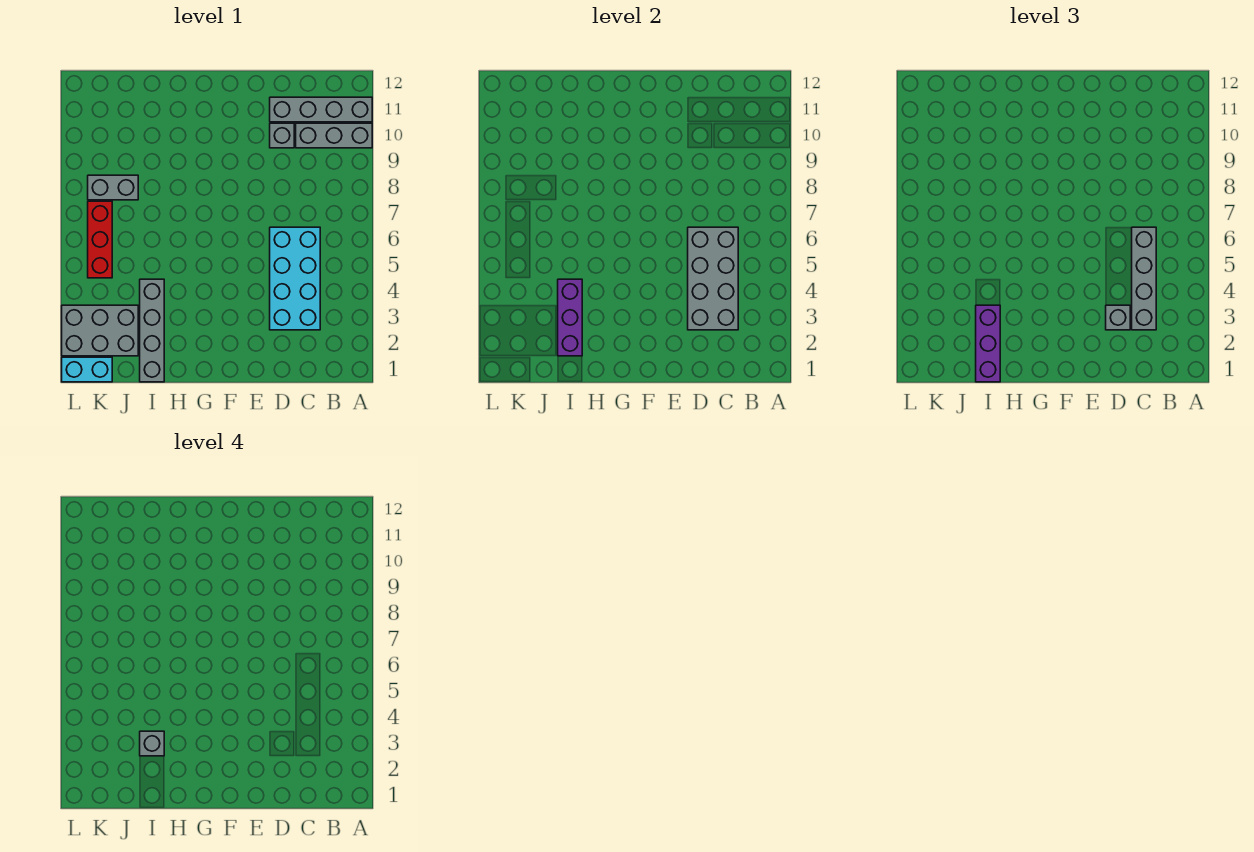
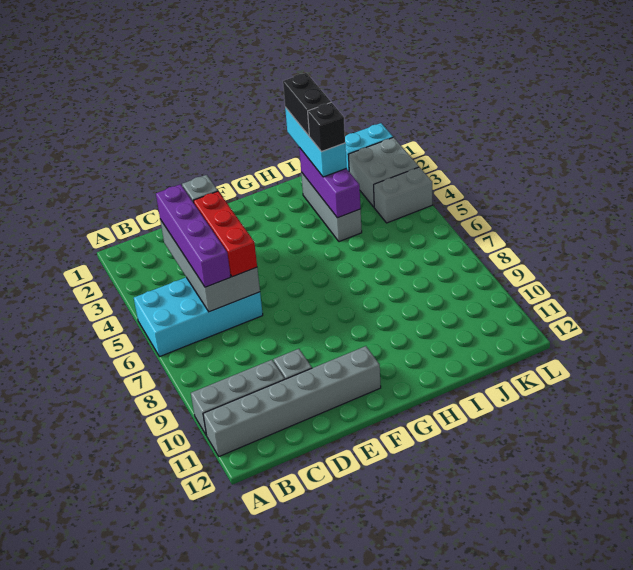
grey 1x4 brick [270,97,372,122] -> grey 1x6 brick [203,346,381,456]
cyan 2x4 brick [270,227,320,330] -> cyan 2x4 brick turned to [134,277,263,357]
grey 1x4 brick [1132,227,1156,330] -> purple 1x4 brick [156,184,231,287]
grey 1x4 brick [140,279,164,382] -> grey 1x3 brick [301,172,362,242]
purple 1x3 brick [976,305,1000,382] -> cyan 1x3 brick [285,107,346,177]
none -> black 1x2 brick [283,73,331,136]
grey 1x1 brick [140,731,164,756] -> black 1x1 brick [308,102,345,152]
grey 2x3 brick [62,305,138,356] -> grey 2x2 brick [349,137,419,207]
grey 1x2 brick [88,175,138,200] -> grey 1x2 brick moved to [374,167,432,223]
red 1x3 brick [88,201,112,278] -> red 1x3 brick moved to [193,191,257,277]

